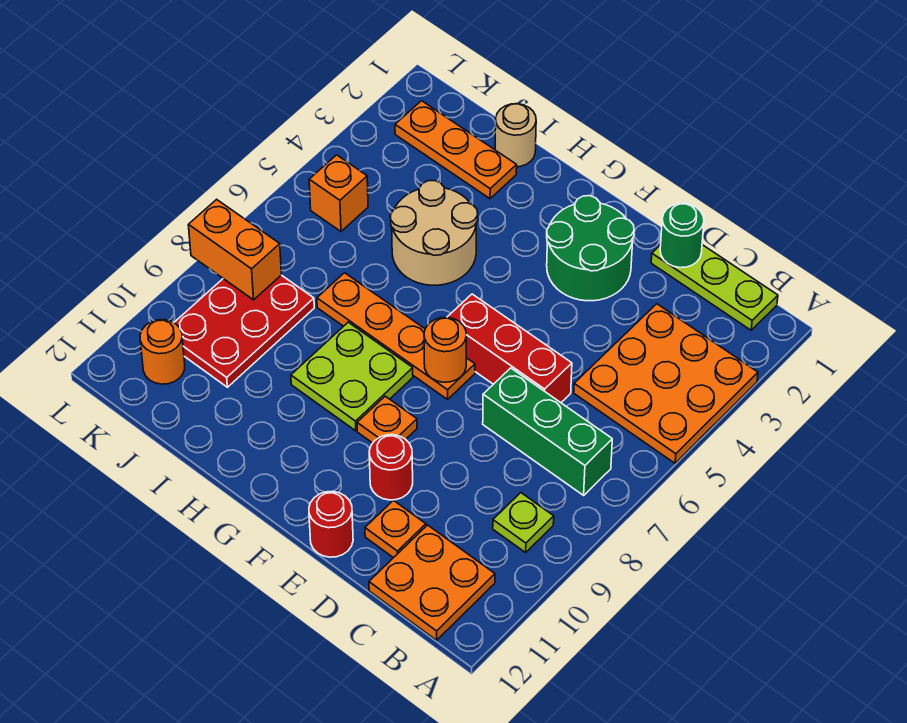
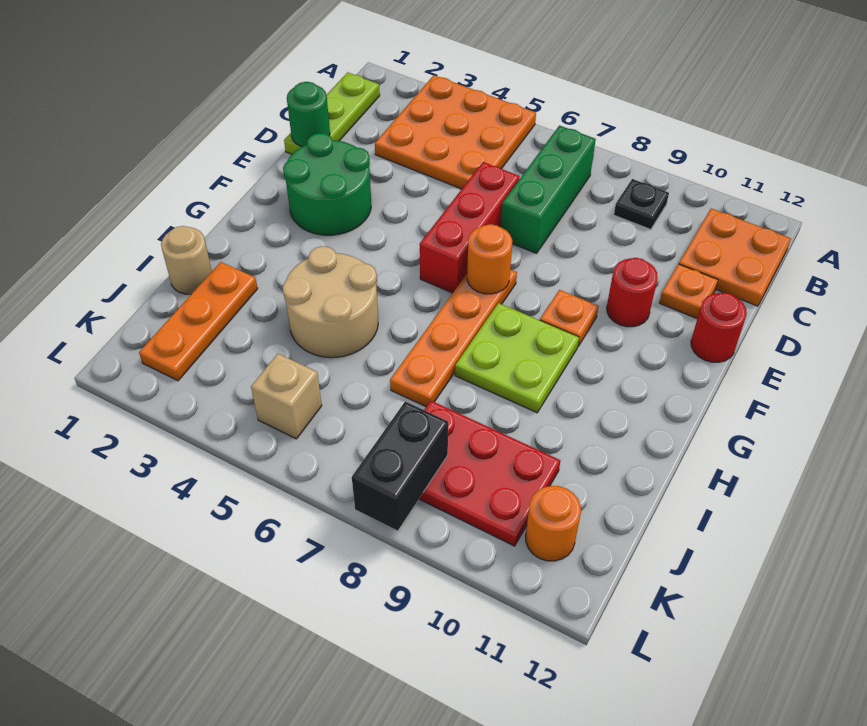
lime 1x1 plate [493,493,554,552] -> black 1x1 plate [614,179,669,229]
orange 1x1 brick [309,155,368,231] -> tan 1x1 brick [251,354,322,439]
orange 1x2 brick [188,199,281,300] -> black 1x2 brick [352,402,448,531]

